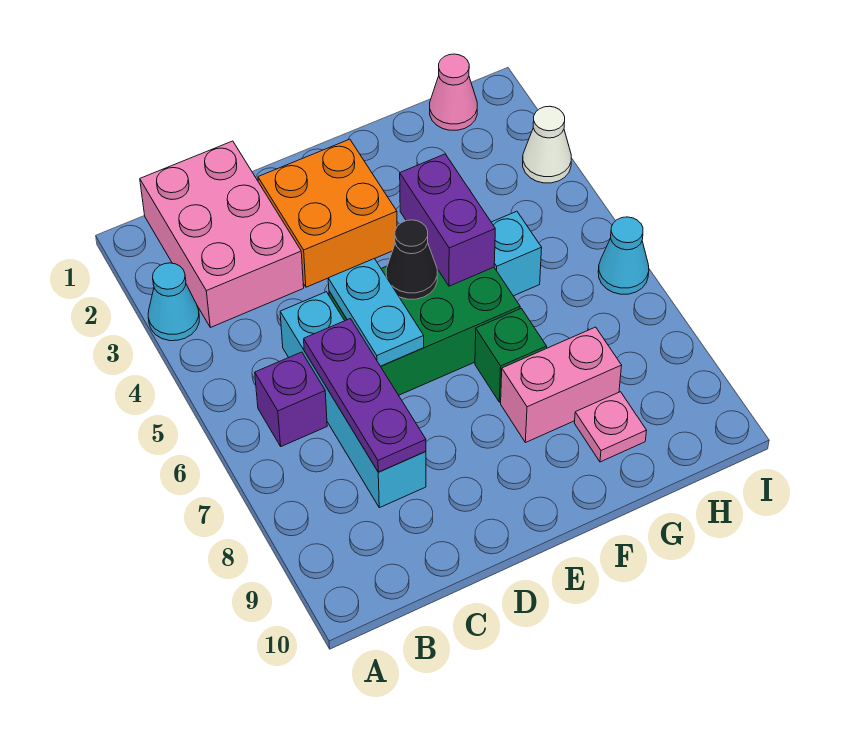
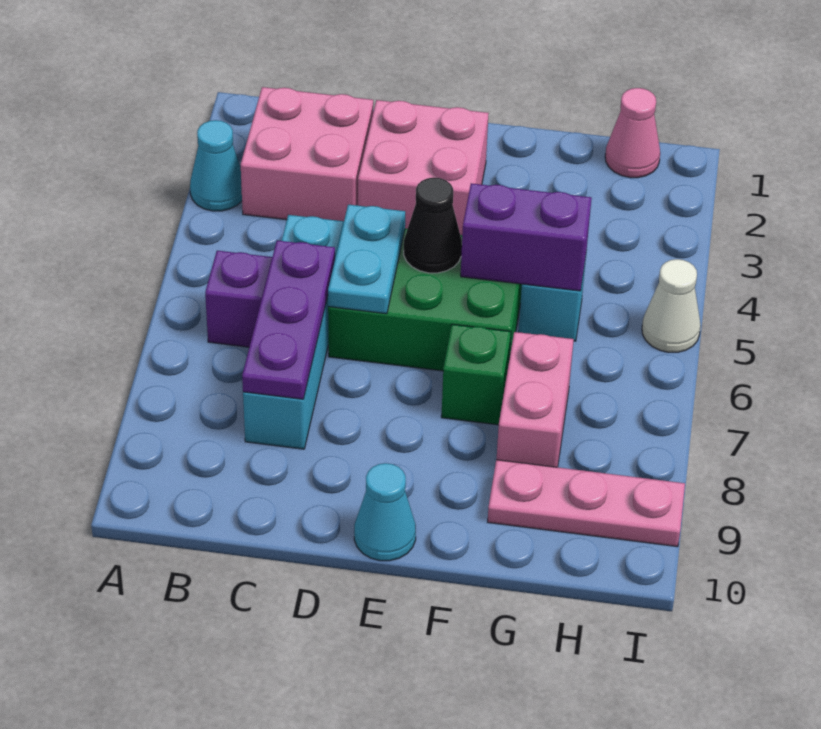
pink 2x3 brick [140,141,304,327] -> pink 2x2 brick [241,87,373,221]
orange 2x2 brick [258,139,397,287] -> pink 2x2 brick [358,100,489,235]
purple 1x2 brick [400,154,495,286] -> purple 1x2 brick turned to [461,183,592,291]
pink 1x2 brick [501,327,622,443] -> pink 1x2 brick turned to [496,332,574,467]
pink 1x1 plate [575,392,647,462] -> pink 1x3 plate [488,460,685,547]
white 1x1 cone [523,106,571,183] -> white 1x1 cone moved to [642,259,701,352]
cyan 1x1 cone [598,217,649,294] -> cyan 1x1 cone moved to [354,463,416,561]

